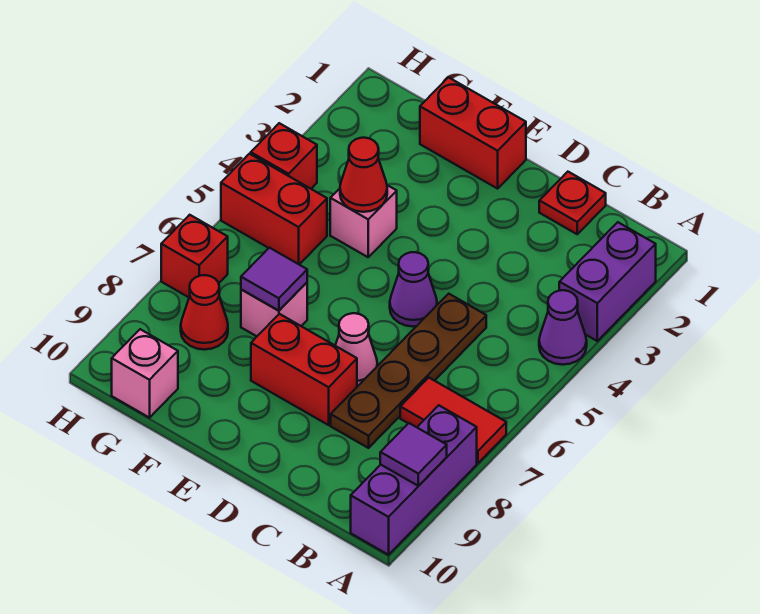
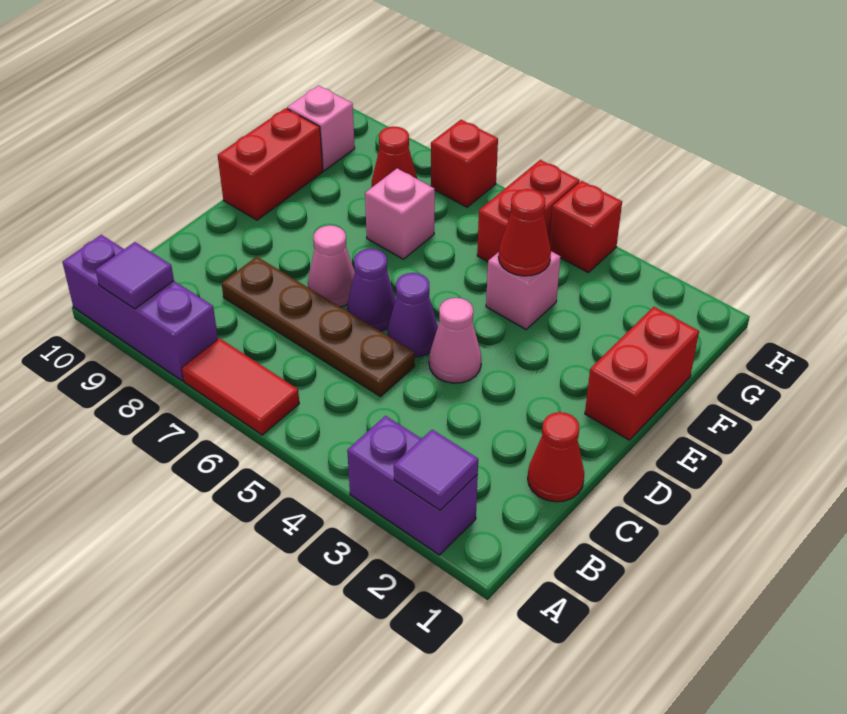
purple 1x1 cone [539,290,587,365] -> purple 1x1 cone moved to [347,249,396,331]
red 1x2 tile [400,378,506,463] -> red 1x2 tile turned to [182,338,299,435]
red 1x1 plate [539,172,606,234] -> red 1x1 cone [528,412,584,502]
none -> pink 1x1 cone [429,298,481,383]
red 1x2 brick [251,314,357,425] -> red 1x2 brick moved to [218,108,323,220]
purple 1x1 tile [241,248,307,311] -> purple 1x1 tile moved to [394,430,478,510]

